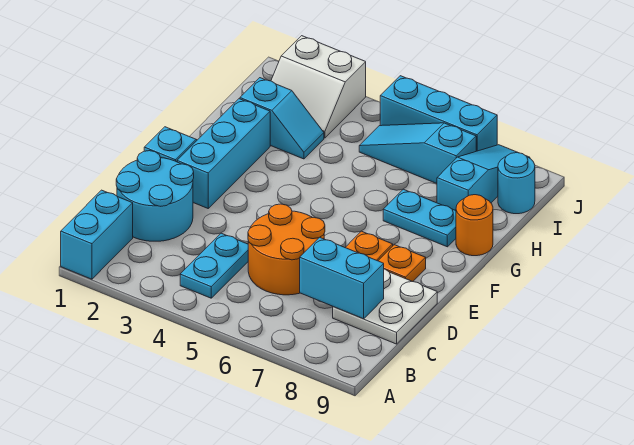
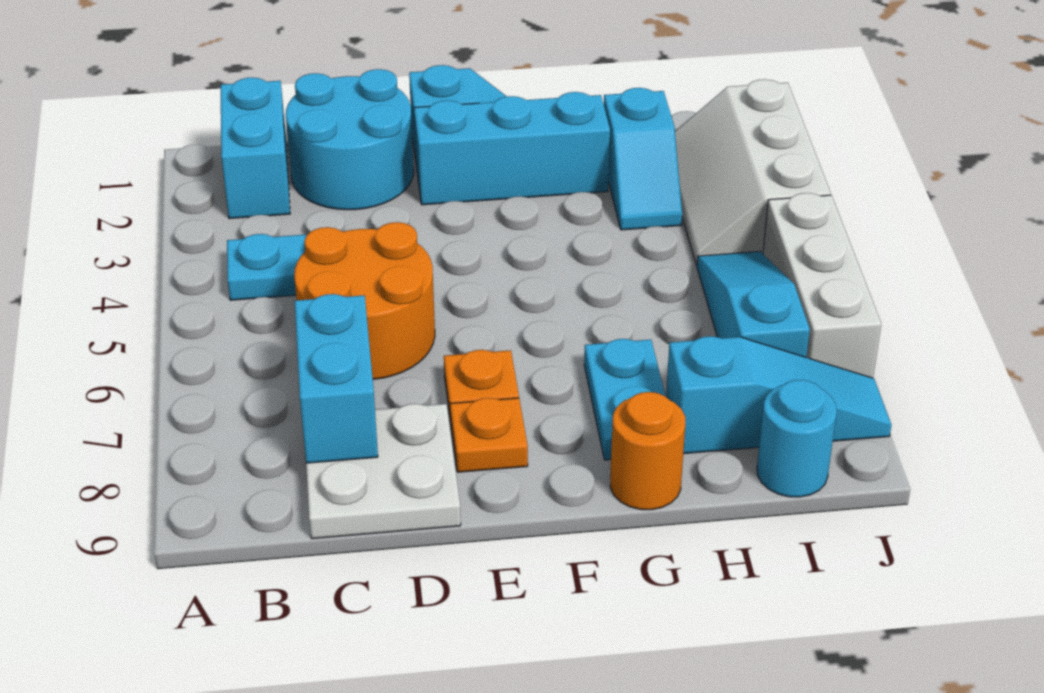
cyan 1x2 brick [61,190,133,279] -> cyan 1x2 brick turned to [221,77,290,219]
white 2x2 slope [271,36,366,138] -> white 2x3 slope [675,79,831,265]
cyan 1x3 brick [380,76,497,151] -> white 1x3 brick [763,193,881,378]

